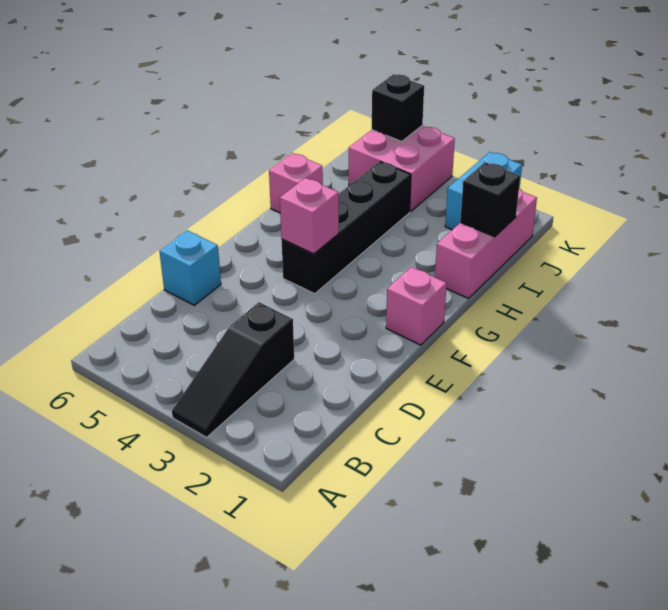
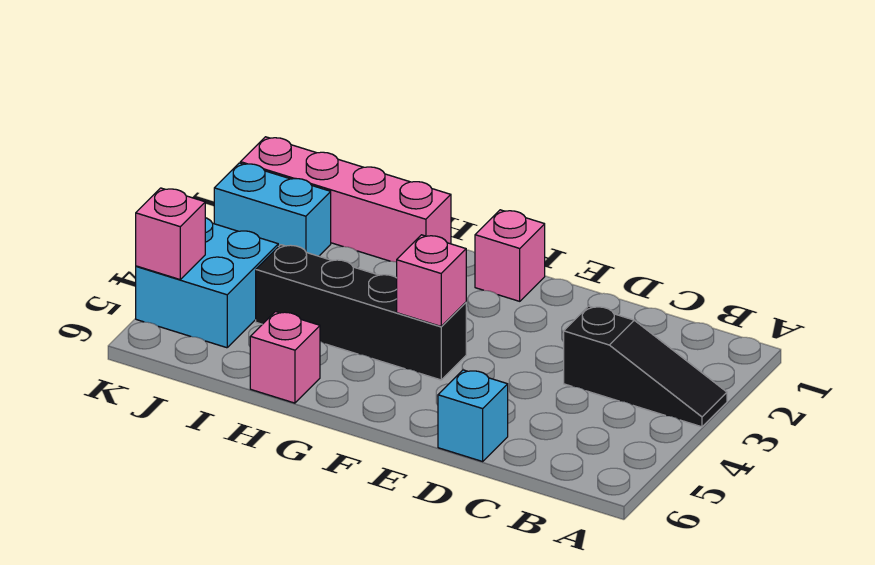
pink 1x3 brick [435,188,537,299] -> pink 1x4 brick [240,137,451,262]
black 1x1 brick [460,162,520,237] -> none
pink 2x2 brick [349,126,455,212] -> cyan 2x2 brick [136,218,278,348]
black 1x1 brick [372,74,424,141] -> pink 1x1 brick [136,188,205,279]

